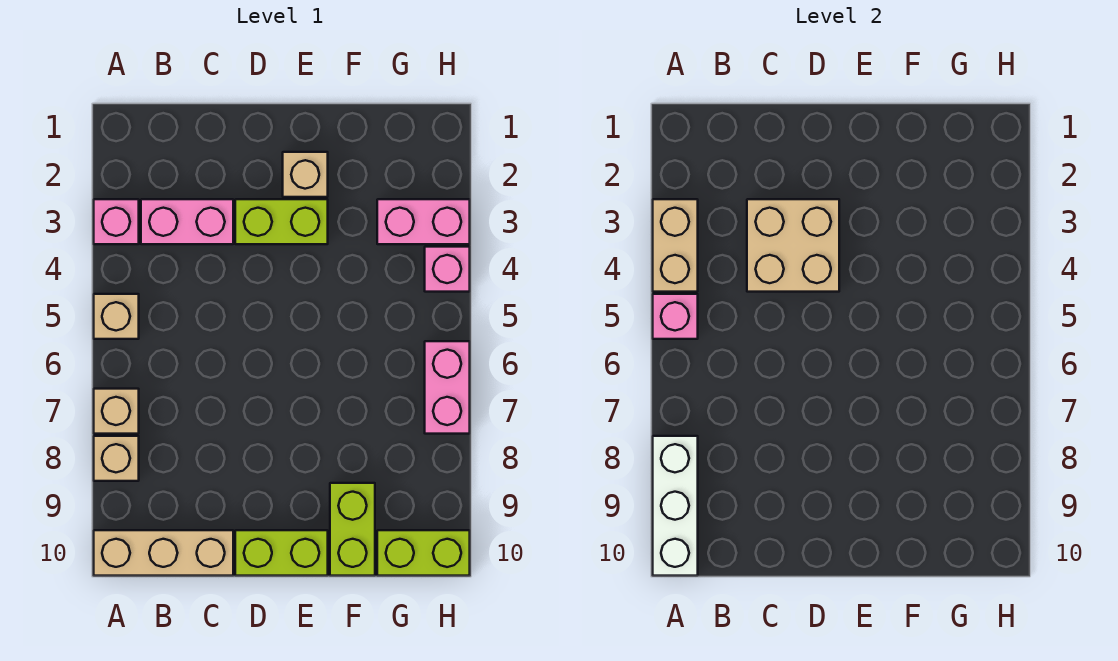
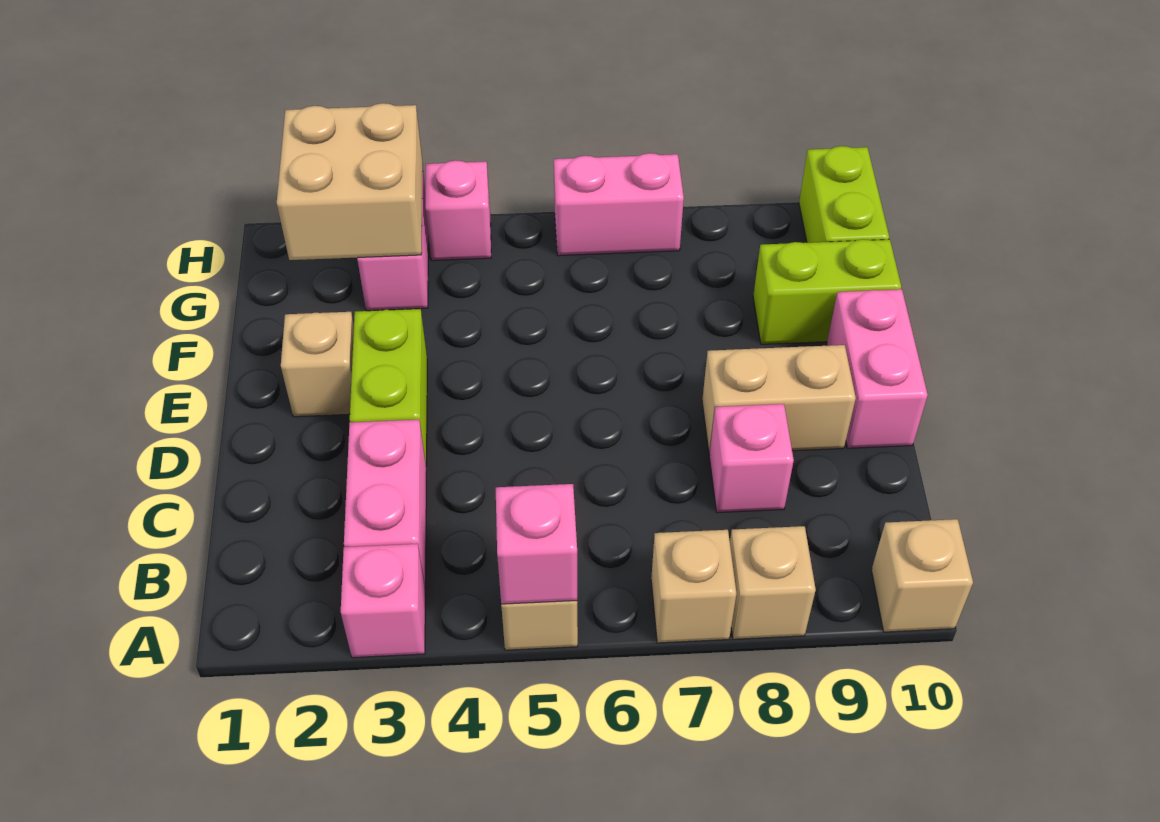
tan 1x2 brick [653,199,698,292] -> tan 1x2 brick moved to [702,345,856,454]
white 1x3 brick [653,436,698,576] -> none
tan 1x3 brick [94,530,233,576] -> tan 1x1 brick [871,519,973,632]
tan 2x2 brick [747,199,839,292] -> tan 2x2 brick moved to [277,103,423,260]
none -> pink 1x1 brick [709,404,794,513]
lime 1x2 brick [235,530,328,576] -> pink 1x2 brick [827,289,928,448]

